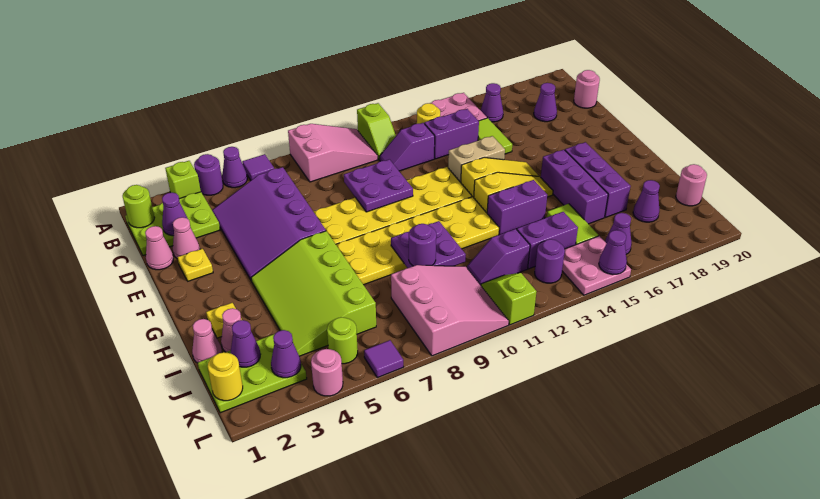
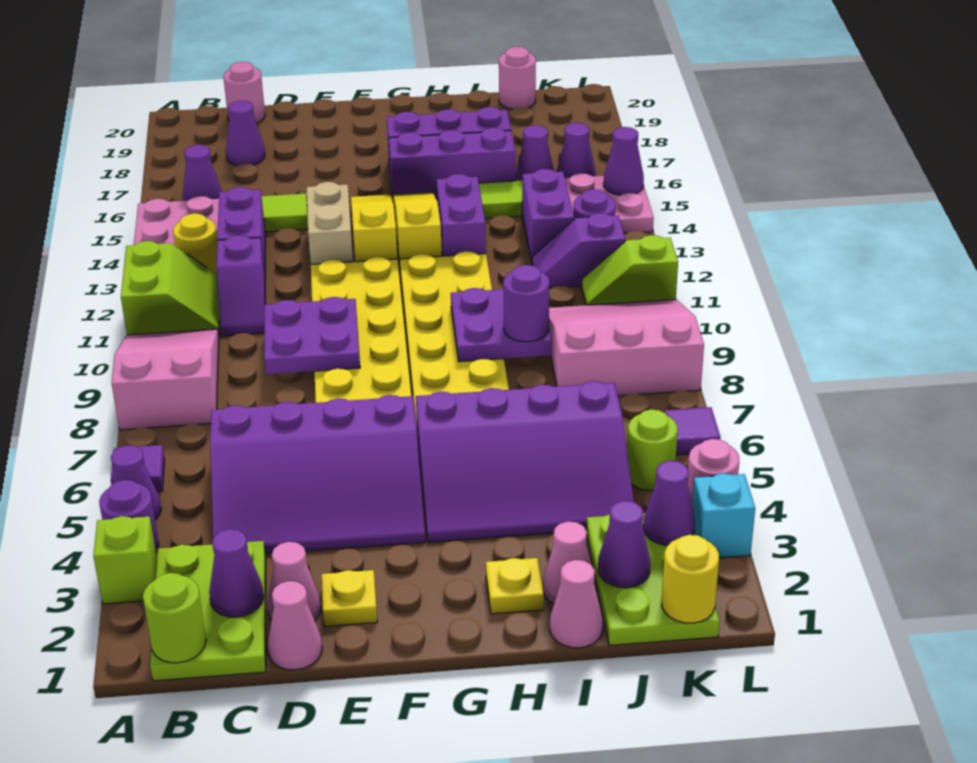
lime 1x2 slope [357,103,396,160] -> lime 2x2 slope [121,241,220,335]
lime 3x4 slope [251,231,376,356] -> purple 3x4 slope [416,381,634,542]
purple 1x2 slope [467,229,530,285] -> purple 1x2 slope turned to [532,213,625,288]
purple 1x1 cone [633,180,660,222] -> purple 1x1 cone moved to [516,125,554,181]
none -> cyan 1x1 brick [692,473,755,558]

